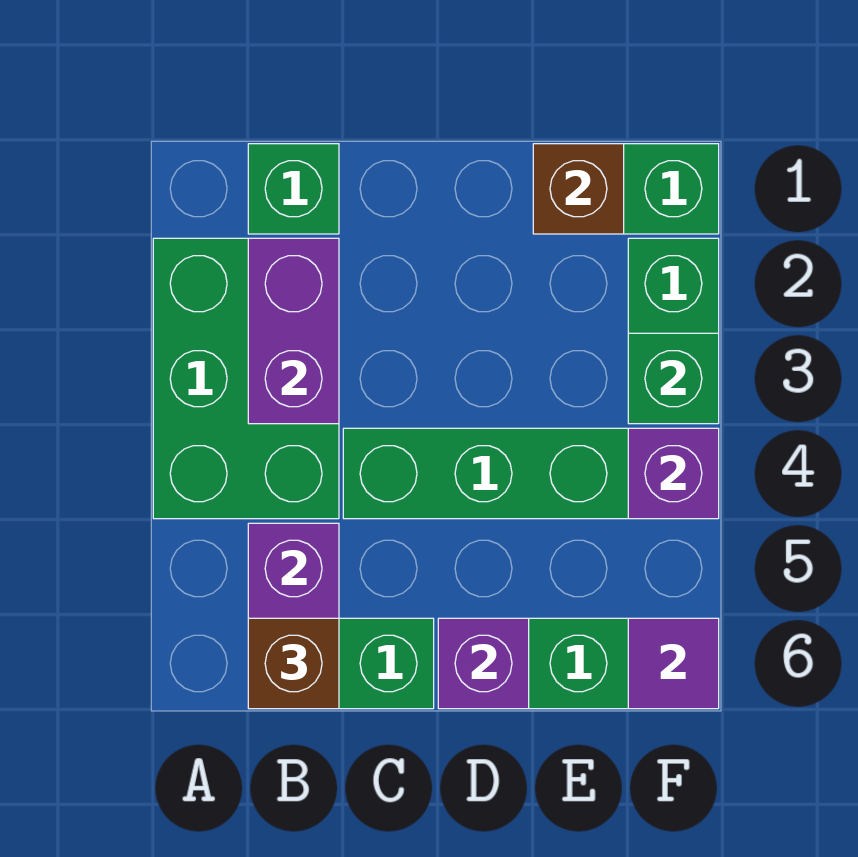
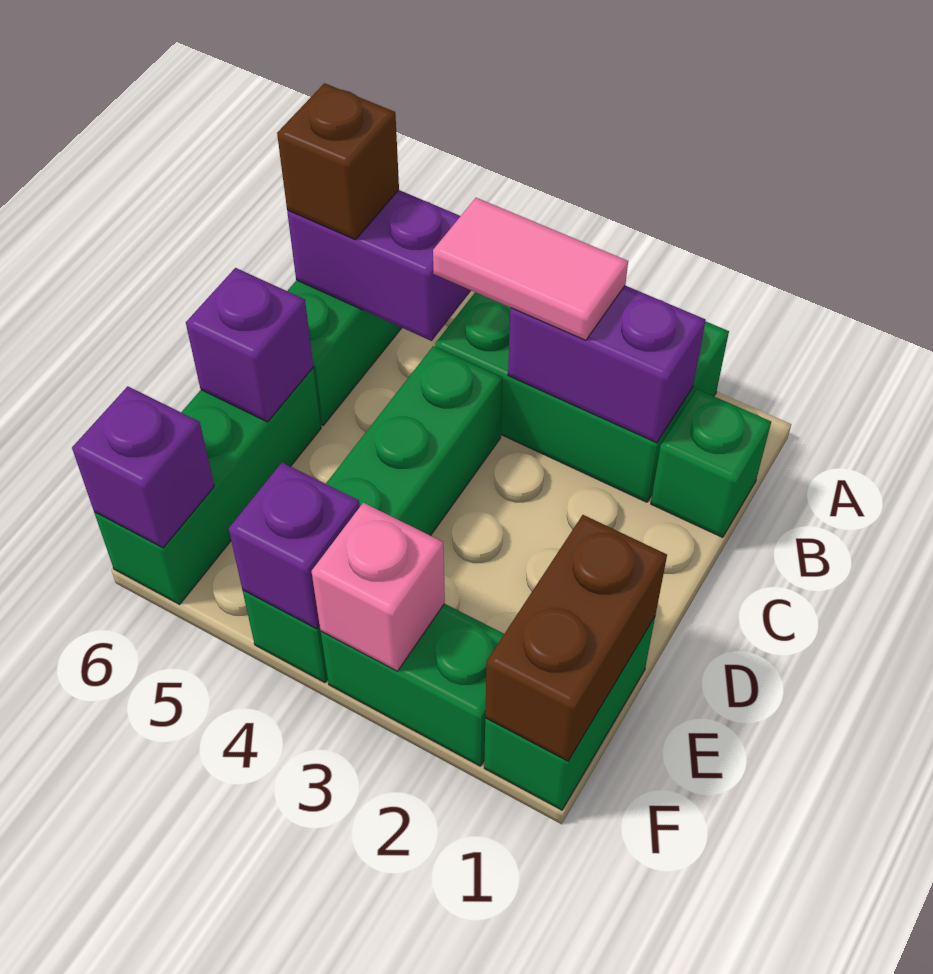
none -> pink 1x2 tile [433,198,628,340]
brown 1x1 brick [533,144,624,234] -> brown 1x2 brick [485,515,667,761]
green 1x1 brick [628,333,719,424] -> pink 1x1 brick [311,503,445,671]
purple 1x1 tile [628,618,719,709] -> purple 1x1 brick [72,386,214,548]

